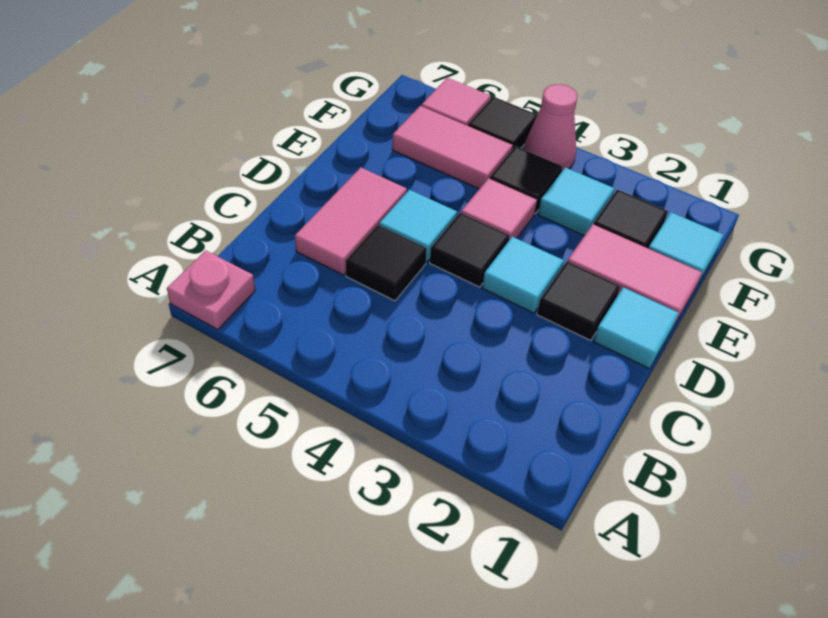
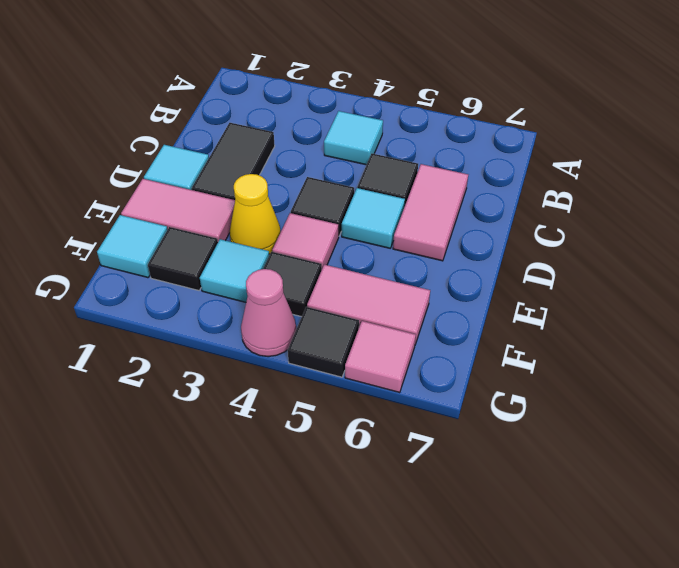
pink 1x1 plate [167,251,255,330] -> none
black 1x1 tile [537,262,620,340] -> black 1x2 tile [192,123,275,200]
cyan 1x1 tile [482,237,564,313] -> cyan 1x1 tile moved to [324,111,383,165]
none -> yellow 1x1 cone [230,174,281,254]

